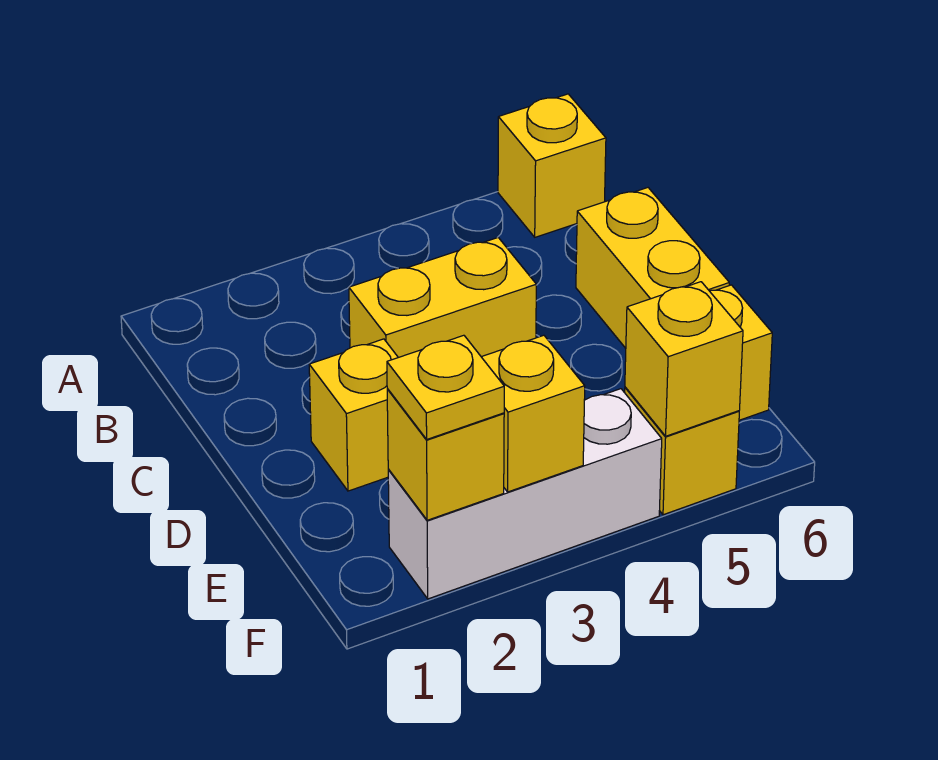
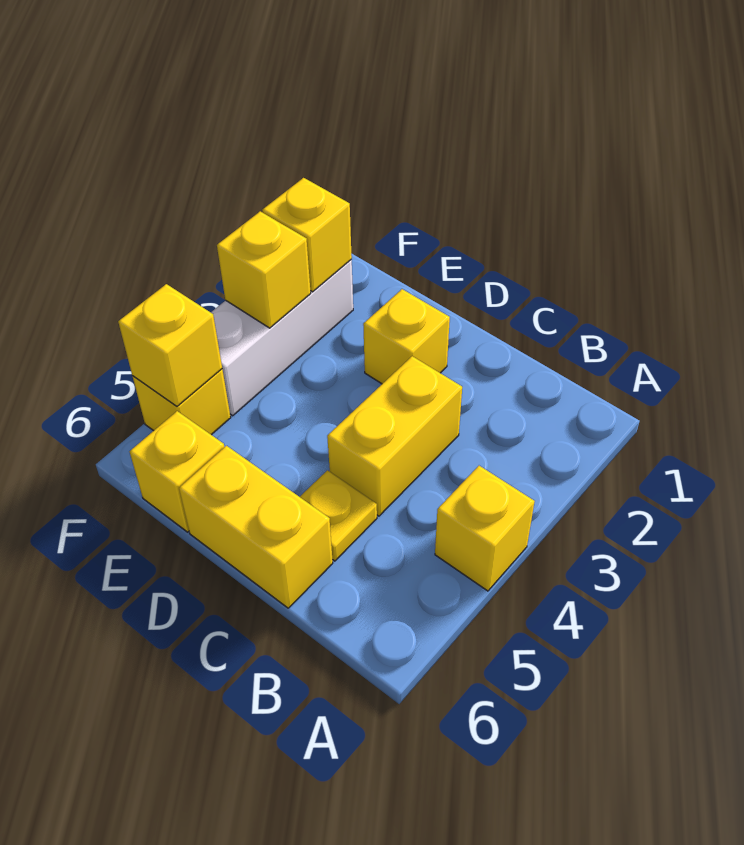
yellow 1x1 brick [498,94,606,237] -> yellow 1x1 brick moved to [435,466,535,591]
yellow 1x1 plate [387,335,504,439] -> yellow 1x1 plate moved to [300,470,377,561]

